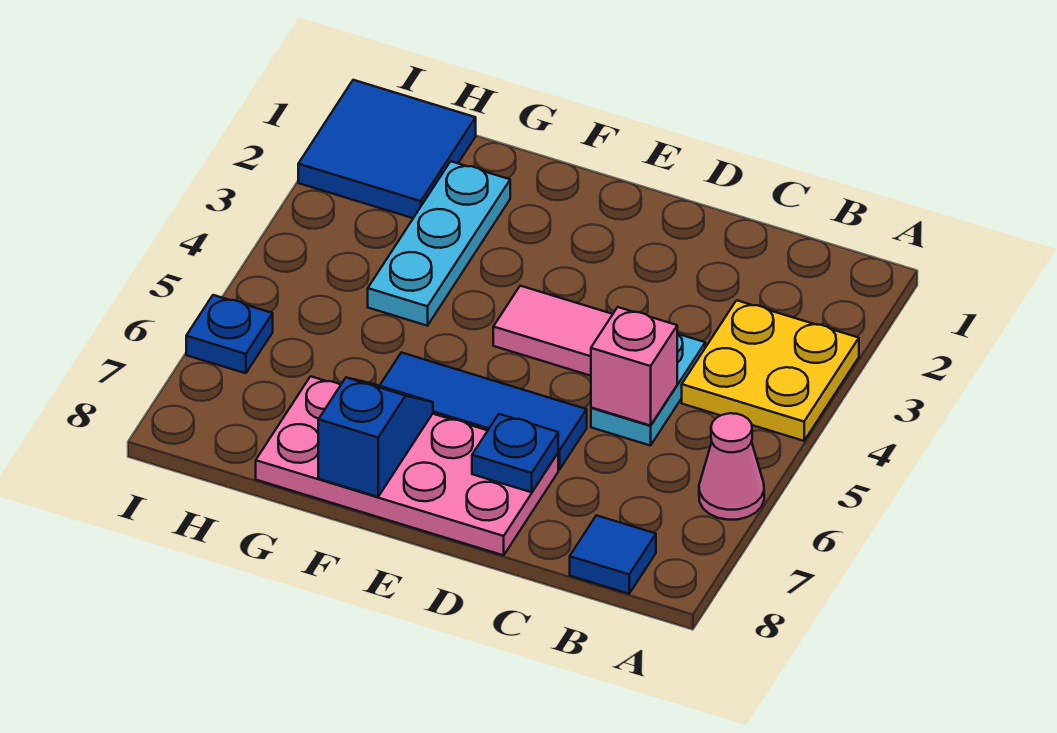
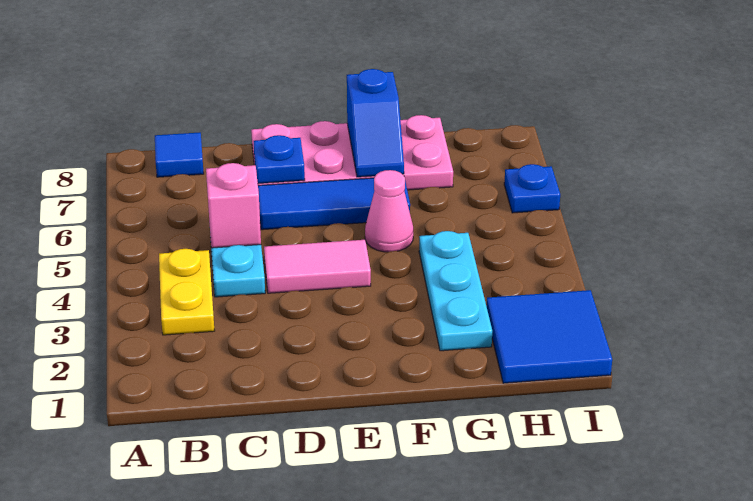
yellow 2x2 plate [682,300,859,441] -> yellow 1x2 plate [159,249,215,335]
pink 1x1 cone [699,413,764,520] -> pink 1x1 cone moved to [365,170,413,252]

